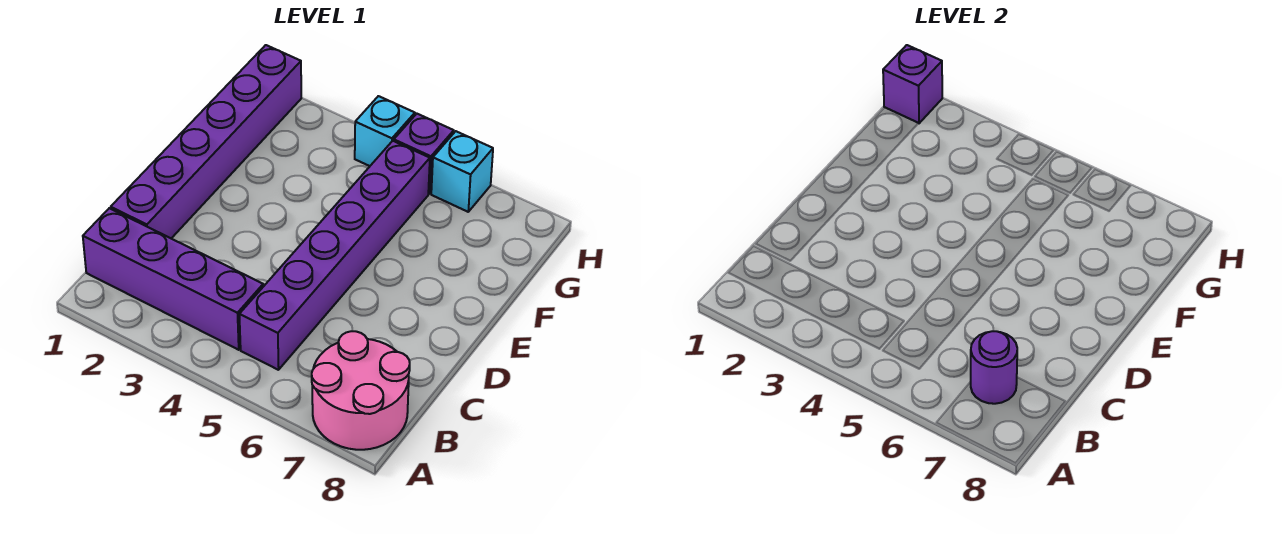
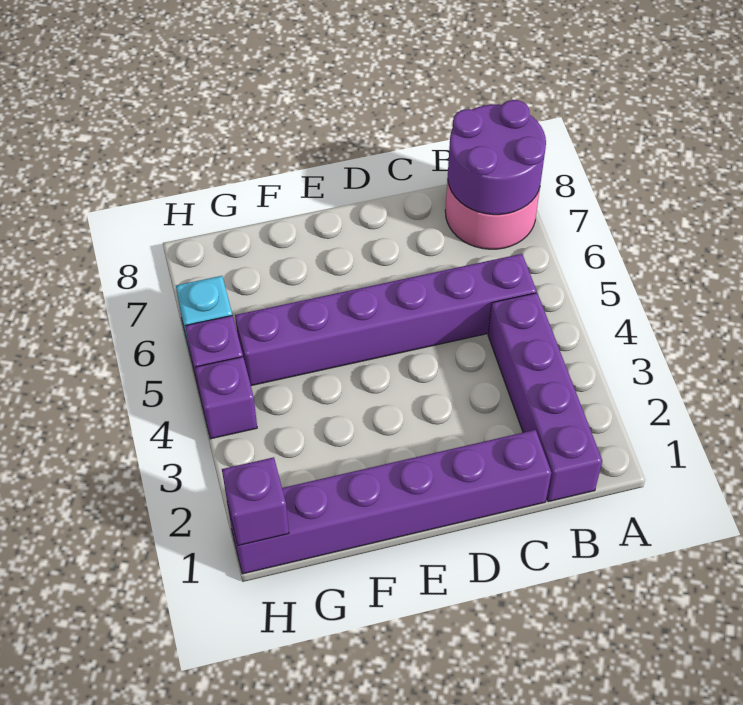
purple 1x1 round brick [971,331,1017,404] -> purple 2x2 round brick [448,100,546,215]
cyan 1x1 brick [355,96,415,166] -> purple 1x1 brick [195,357,257,439]

